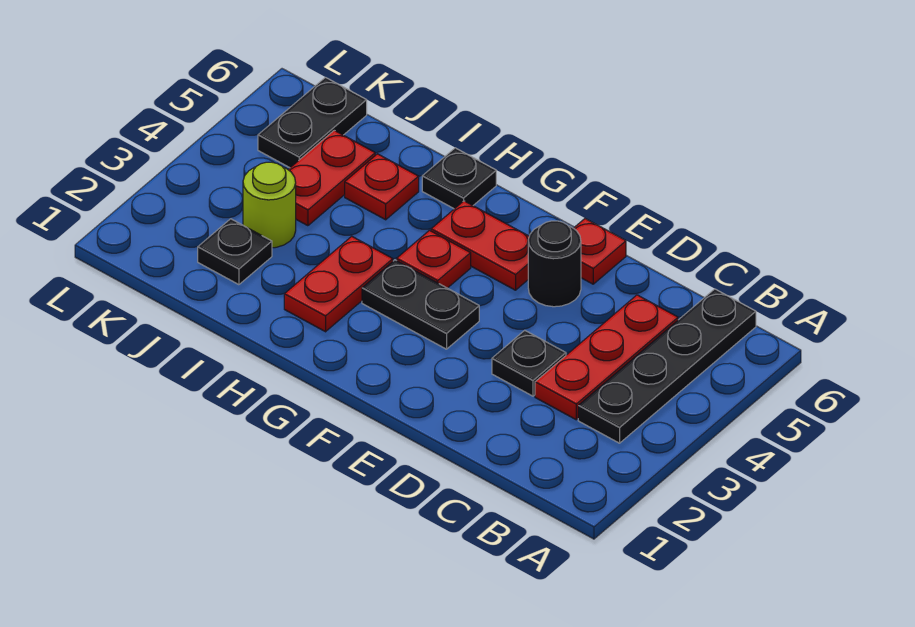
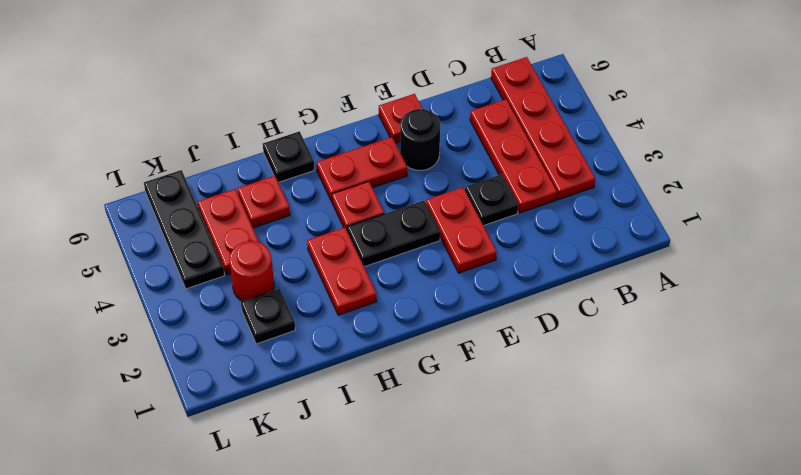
black 1x4 plate [578,289,756,443] -> red 1x4 plate [491,57,595,200]
none -> red 1x2 plate [426,187,497,273]
lime 1x1 round brick [243,162,296,248] -> red 1x1 round brick [229,241,274,301]
black 1x2 plate [258,77,367,168] -> black 1x3 plate [144,170,224,289]

